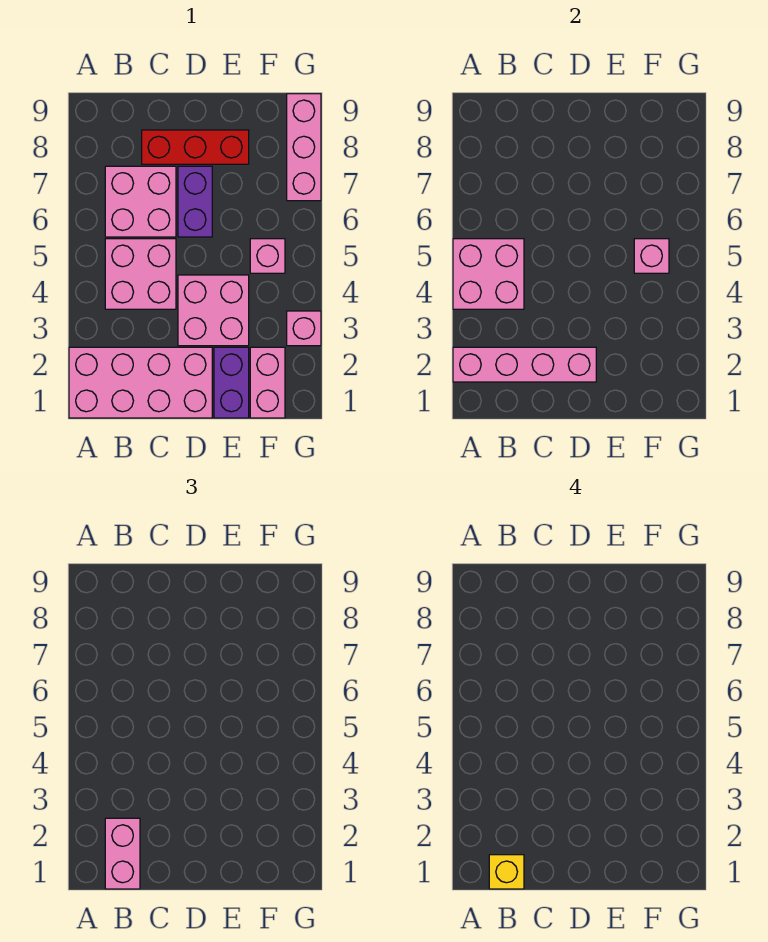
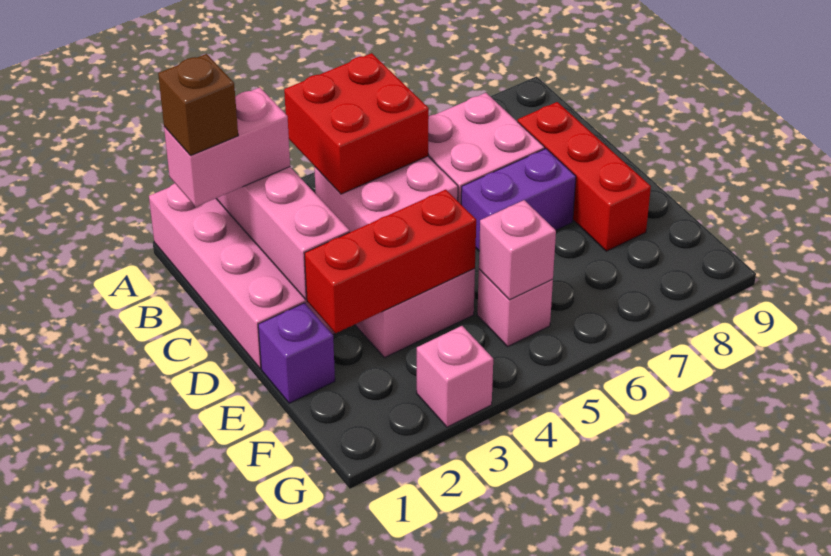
pink 2x2 brick [453,239,524,309] -> red 2x2 brick [284,53,429,194]
yellow 1x1 brick [489,855,524,889] -> brown 1x1 brick [158,54,238,156]
purple 1x2 brick [214,347,249,418] -> purple 1x1 brick [258,303,335,403]
none -> red 1x3 brick [305,190,476,333]
pink 1x2 brick [250,347,285,418] -> none
pink 1x3 brick [287,94,321,201] -> none

